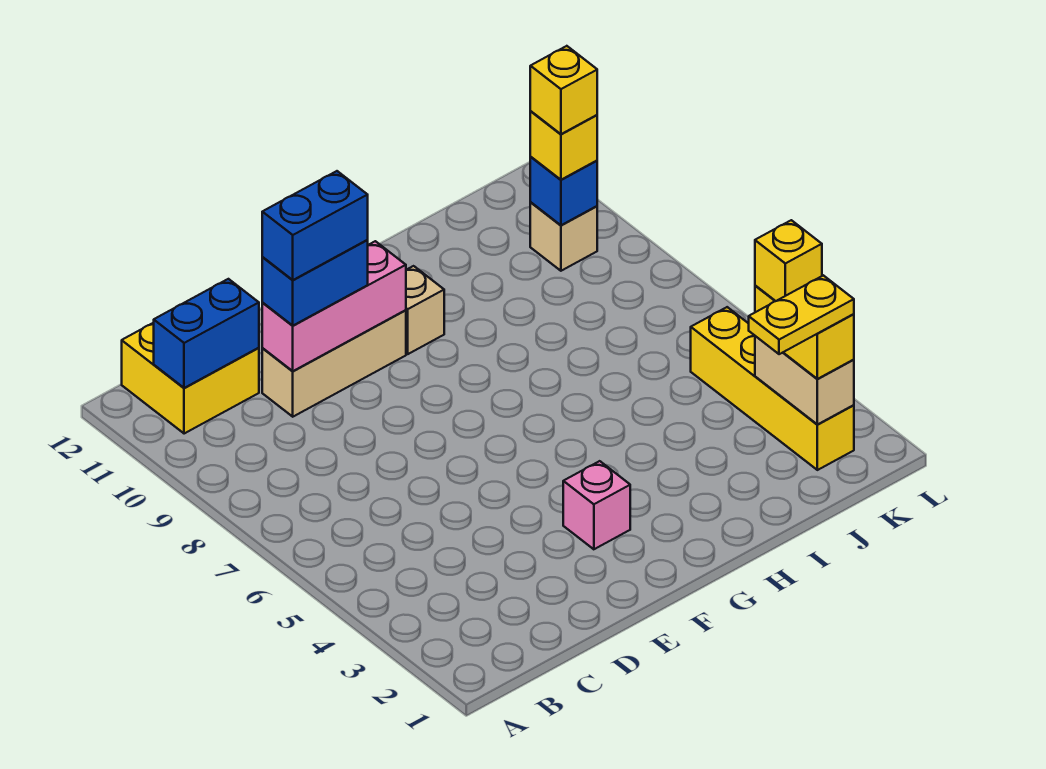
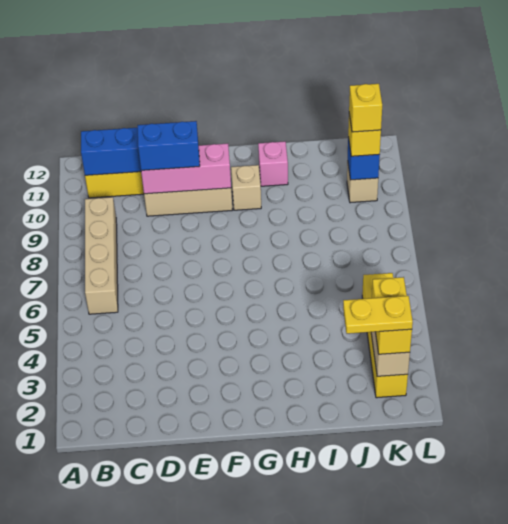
none -> tan 1x4 brick [85,197,118,314]
blue 1x2 brick [262,171,368,280] -> none
pink 1x1 brick [563,461,630,549] -> pink 1x1 brick moved to [258,141,288,186]
yellow 1x1 brick [755,220,822,301] -> none

